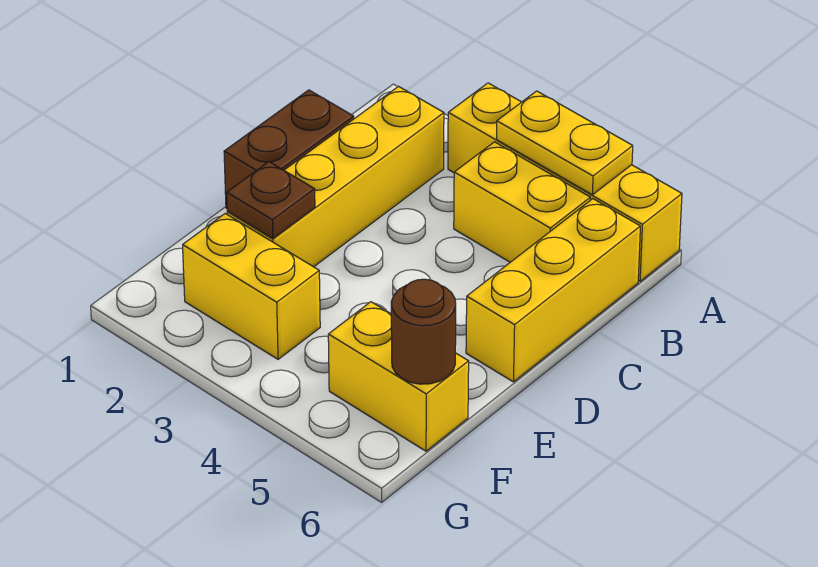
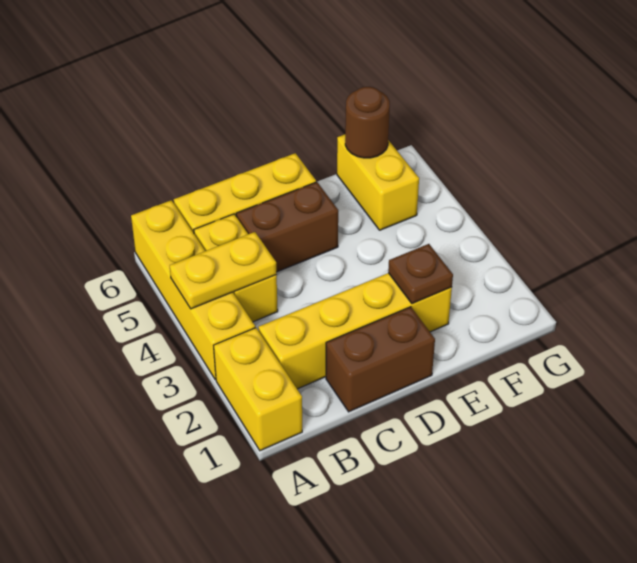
yellow 1x2 plate [497,91,633,195] -> yellow 1x2 plate turned to [170,232,276,309]
none -> brown 1x2 brick [236,182,338,272]
yellow 1x2 brick [183,214,320,359] -> yellow 1x2 brick moved to [214,328,302,451]

